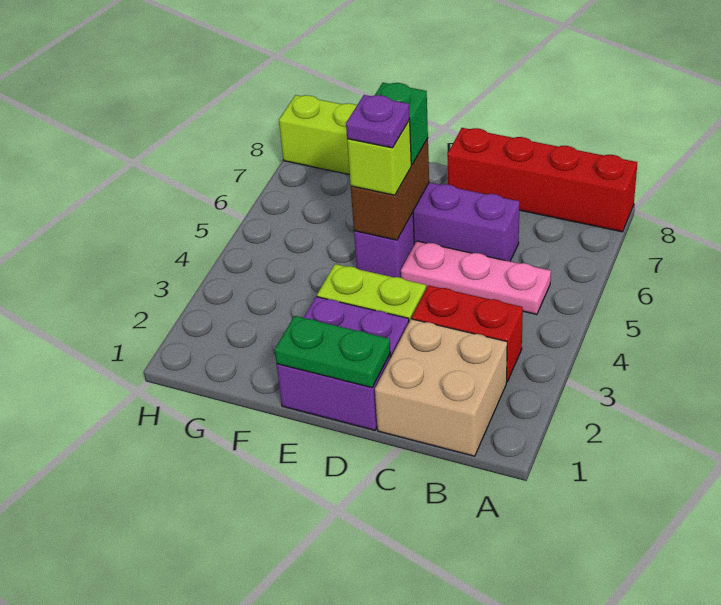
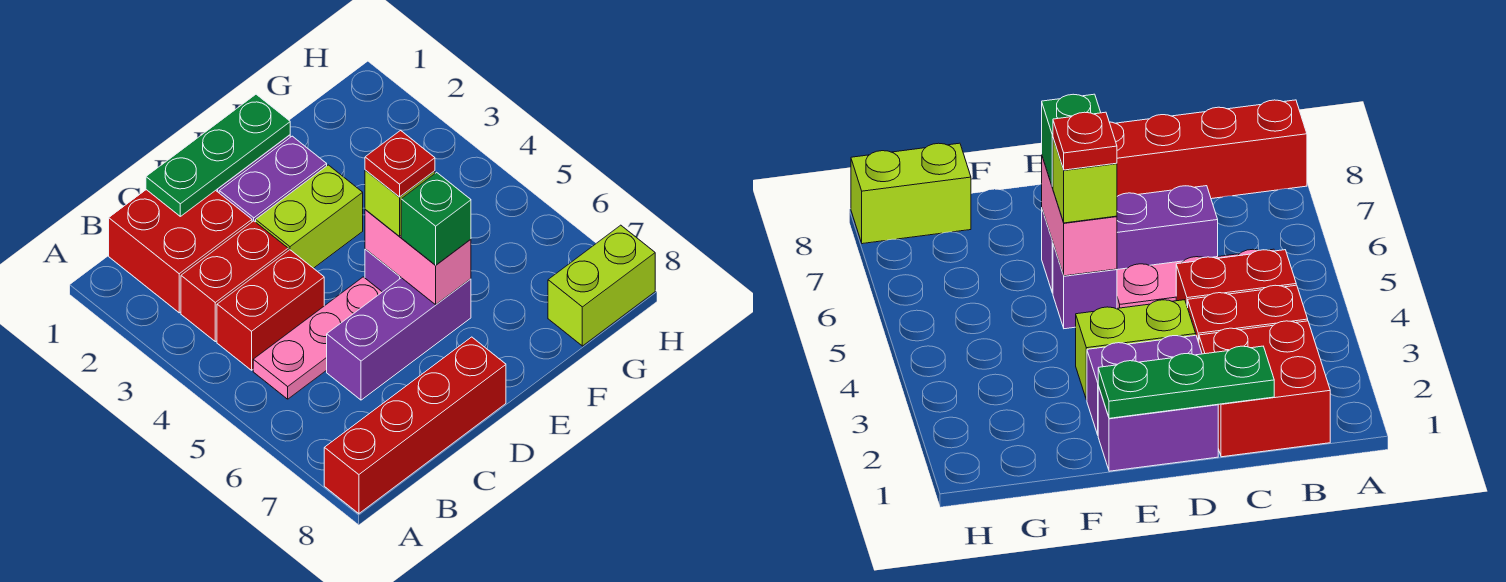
tan 2x2 brick [375,319,507,456] -> red 2x2 brick [109,190,252,313]
none -> red 1x2 brick [217,250,324,370]
green 1x2 plate [275,316,390,388] -> green 1x3 plate [146,94,290,216]
brown 1x2 brick [351,138,429,240] -> pink 1x2 brick [365,210,471,305]
purple 1x1 plate [346,95,410,148] -> red 1x1 plate [365,131,435,197]

